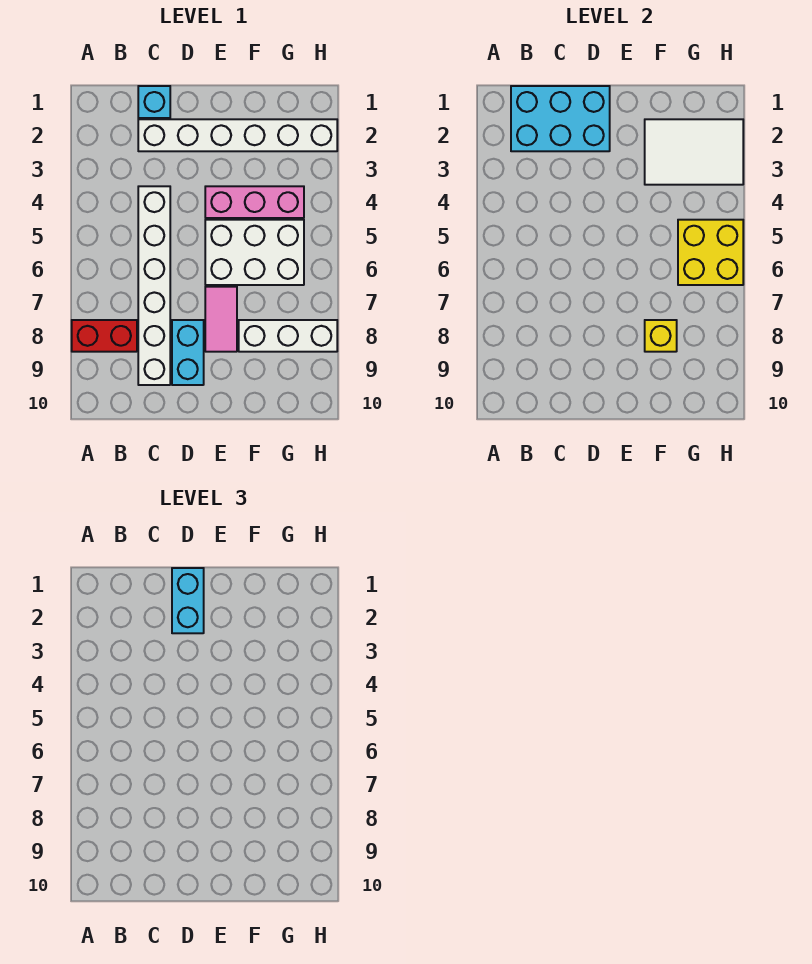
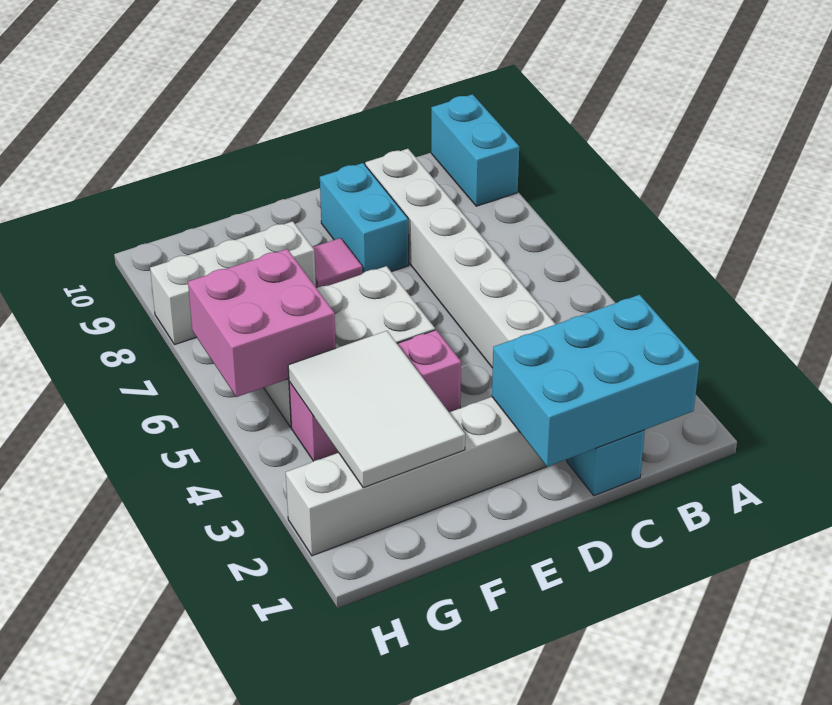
red 1x2 brick [72,320,137,352] -> none
cyan 1x2 brick [172,568,204,633] -> cyan 1x2 brick moved to [431,94,519,206]
pink 1x2 tile [205,287,237,352] -> pink 1x1 tile [313,238,363,288]
white 2x3 tile [645,119,743,185] -> white 2x3 tile turned to [288,331,465,488]
yellow 1x1 brick [645,320,677,352] -> none
yellow 2x2 brick [678,220,743,285] -> pink 2x2 brick [188,249,336,397]

